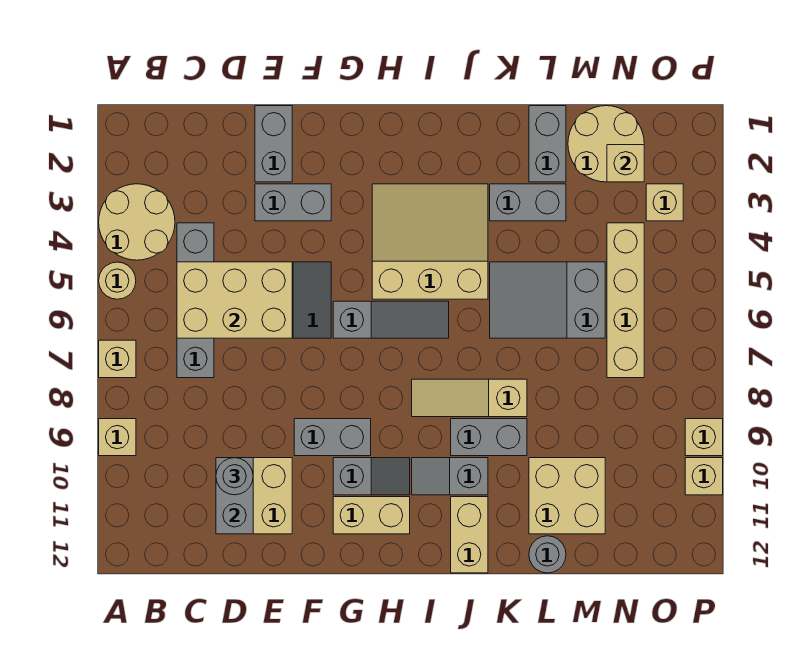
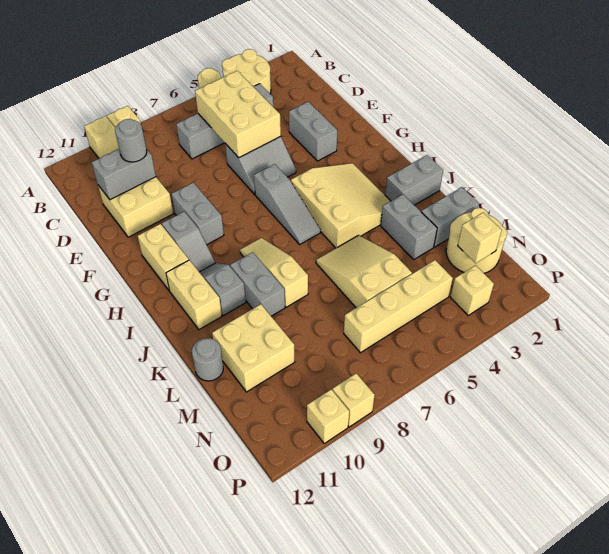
tan 1x1 brick [99,340,136,378] -> tan 1x1 brick moved to [84,116,119,158]
grey 1x2 brick [255,106,292,182] -> grey 1x2 brick moved to [385,155,443,205]
tan 1x2 brick [451,497,488,573] -> tan 1x2 brick turned to [166,260,222,329]
grey 2x3 slope [490,262,605,338] -> tan 2x3 slope [316,235,412,308]

